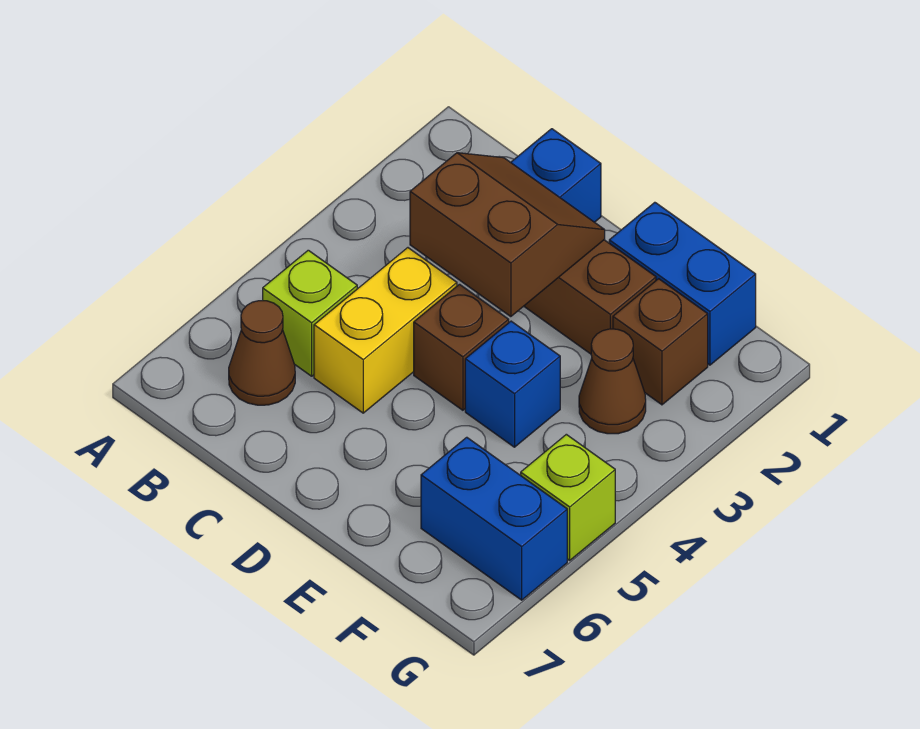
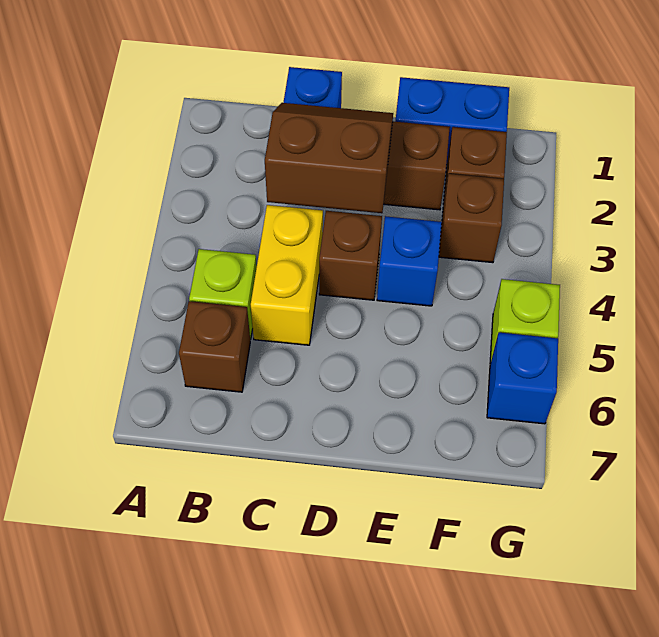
brown 1x1 cone [229,301,295,405] -> brown 1x1 brick [179,301,250,392]
brown 1x1 cone [579,329,646,434] -> brown 1x1 brick [439,174,504,263]
blue 1x2 brick [421,437,567,600] -> blue 1x1 brick [487,333,558,424]

